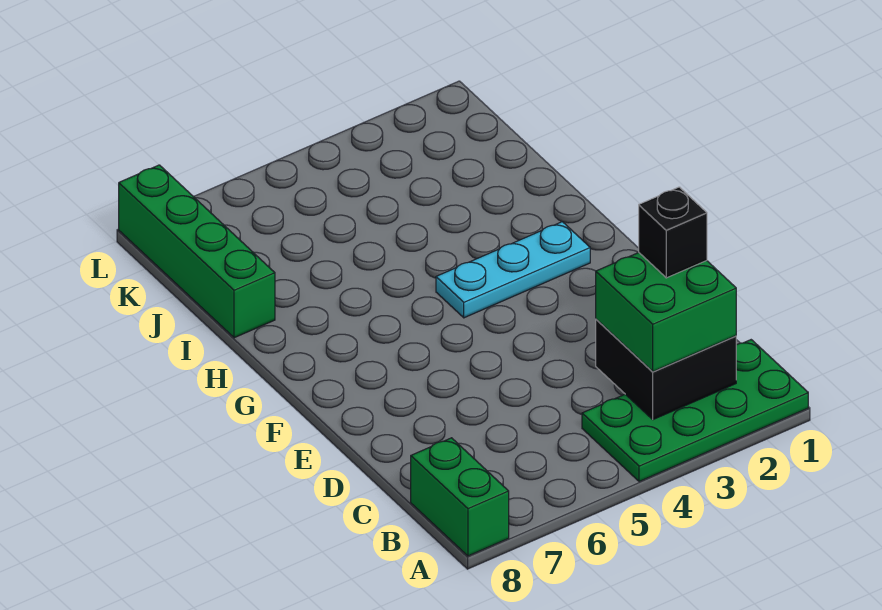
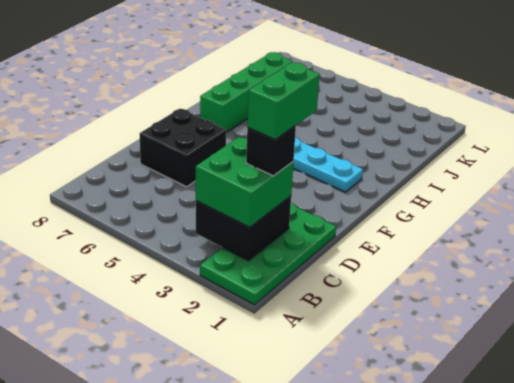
green 2x4 plate [582,340,808,482] -> green 2x4 plate turned to [200,203,336,305]
green 1x2 brick [411,438,509,556] -> green 1x2 brick moved to [247,63,320,140]
none -> black 2x2 brick [139,109,226,187]
green 1x4 brick [119,165,275,338] -> green 1x4 brick moved to [200,52,293,133]

